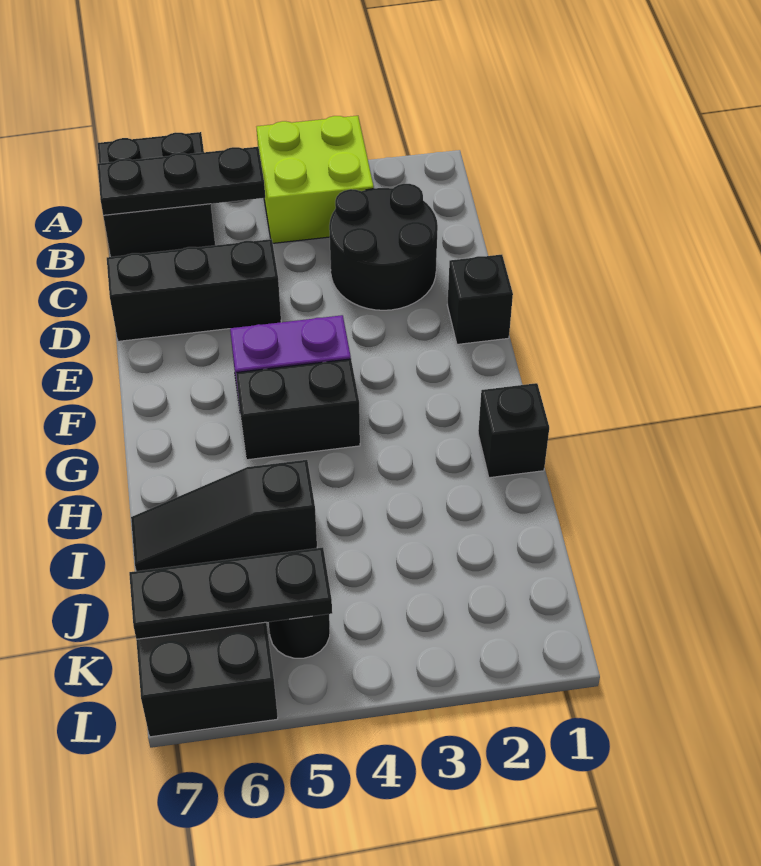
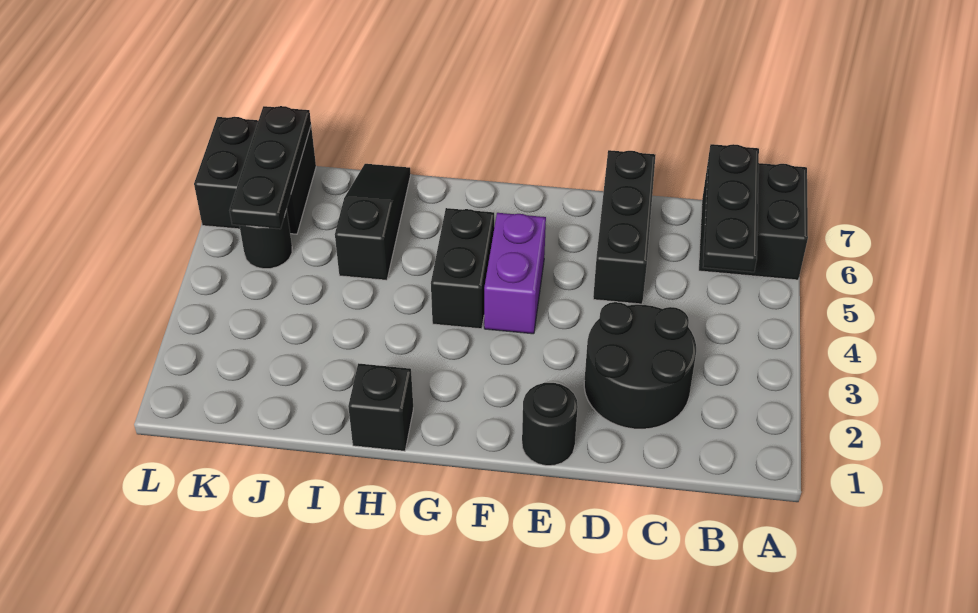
lime 2x2 brick [257,116,374,243] -> none
black 1x1 brick [447,255,513,344] -> black 1x1 round brick [522,383,578,466]

